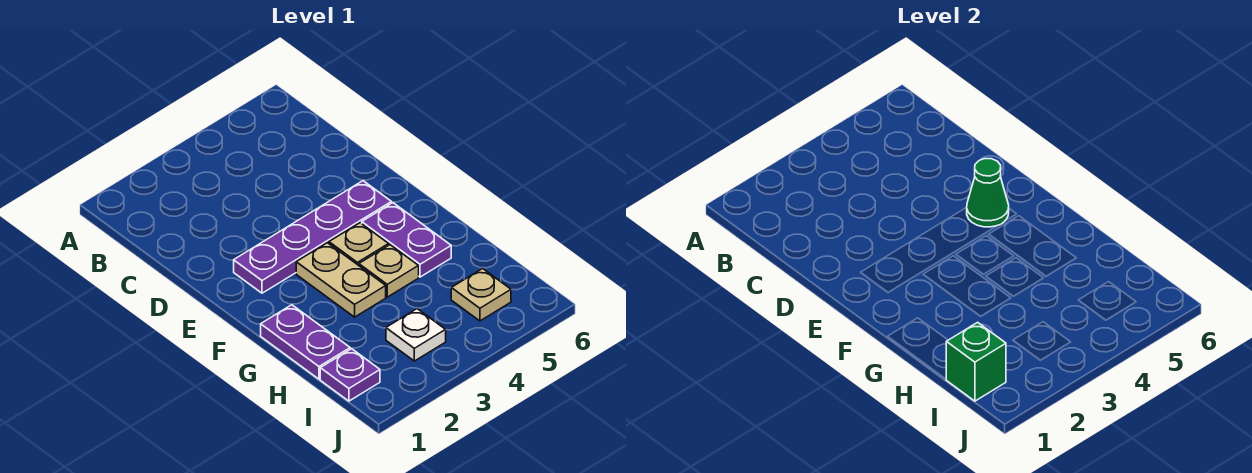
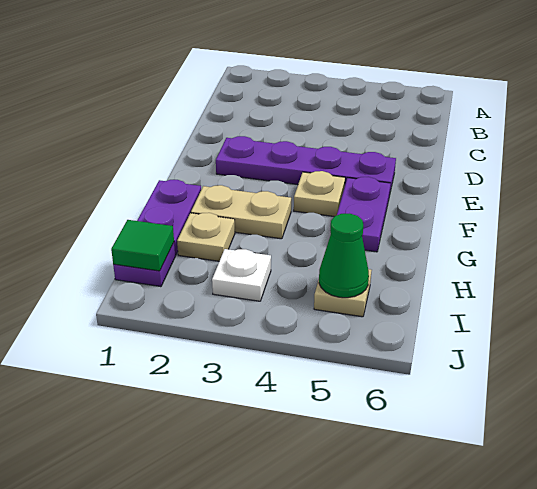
green 1x1 cone [967,159,1009,227] -> green 1x1 cone moved to [319,214,369,298]
tan 1x2 plate [296,243,386,317] -> tan 1x2 plate turned to [191,185,291,239]
tan 1x1 plate [359,245,419,297] -> tan 1x1 plate moved to [177,213,235,261]
green 1x1 brick [946,322,1006,401] -> green 1x1 tile [111,220,174,271]

